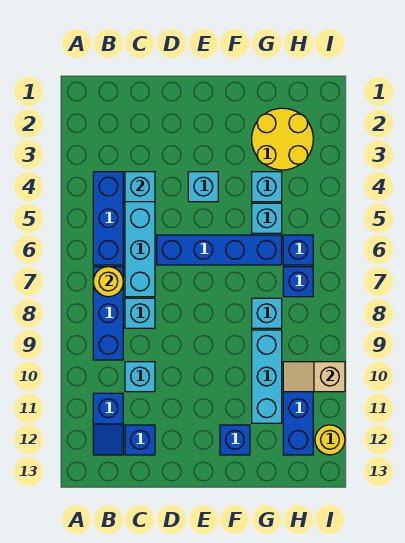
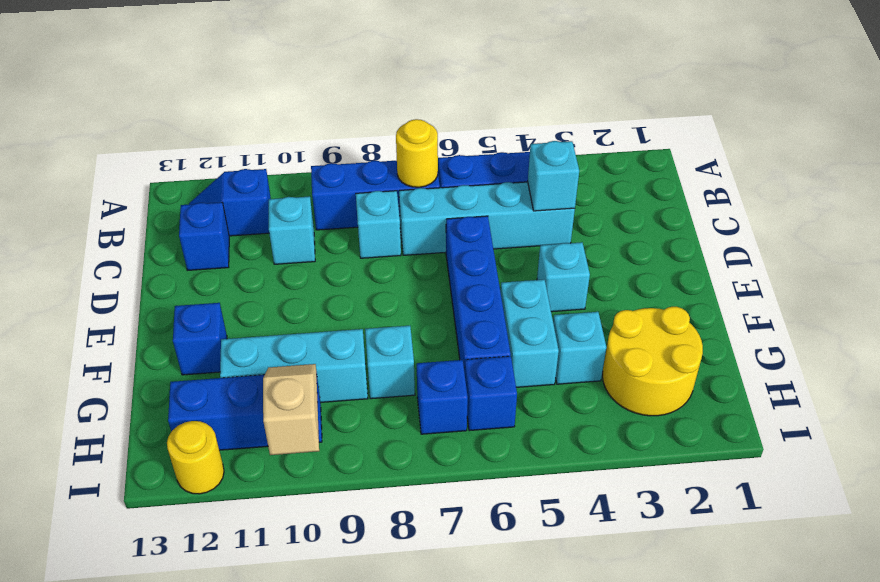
cyan 1x1 brick [252,203,282,233] -> cyan 1x2 brick [501,280,559,387]

